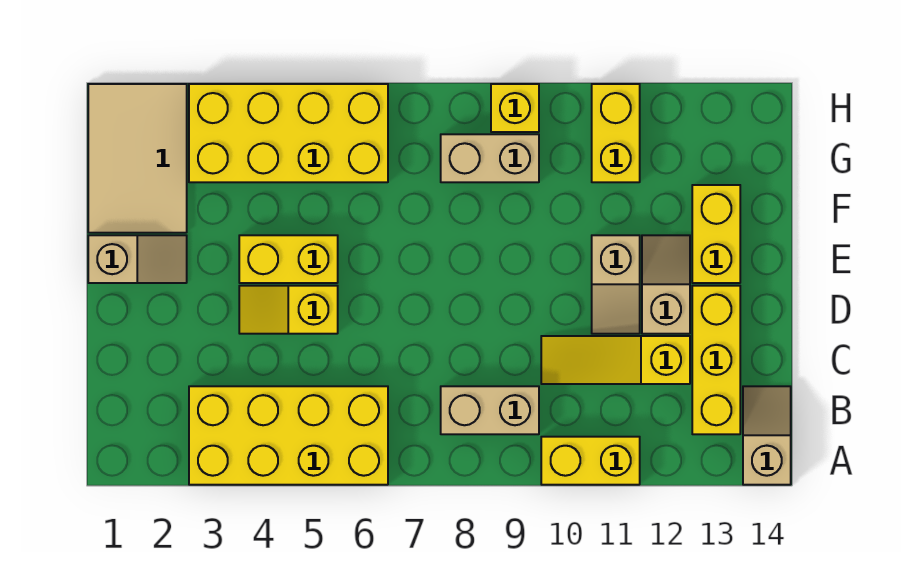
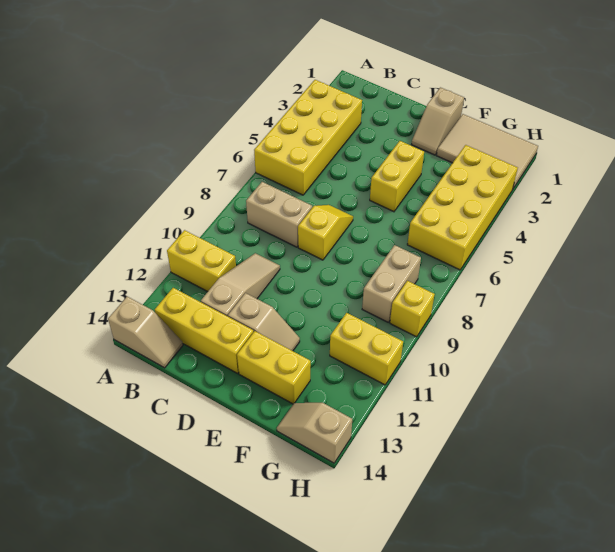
yellow 1x2 brick [541,437,640,485] -> yellow 1x2 brick turned to [167,230,236,292]
tan 1x2 brick [441,386,539,434] -> tan 1x2 brick turned to [246,182,312,247]
yellow 1x3 slope [541,336,690,384] -> tan 1x3 slope [201,253,280,316]
yellow 1x2 slope [239,286,338,334] -> yellow 1x2 slope moved to [298,205,353,260]
tan 1x2 slope [592,235,640,334] -> tan 1x2 slope moved to [277,403,352,463]

